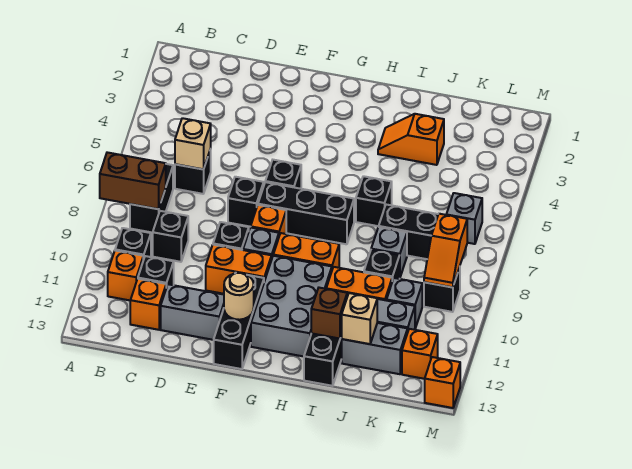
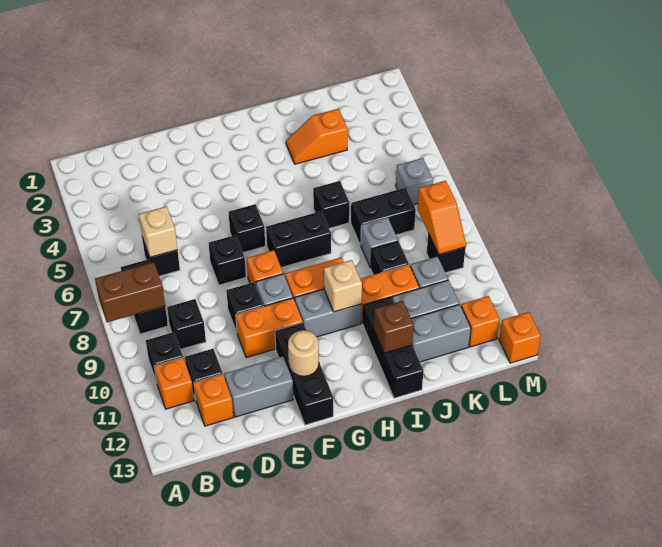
black 1x3 brick [258,182,354,244] -> black 1x2 brick [266,211,331,268]
grey 2x3 brick [251,256,332,357] -> grey 1x2 brick [295,289,361,337]
tan 1x1 brick [342,293,377,344] -> tan 1x1 brick moved to [324,260,362,312]

